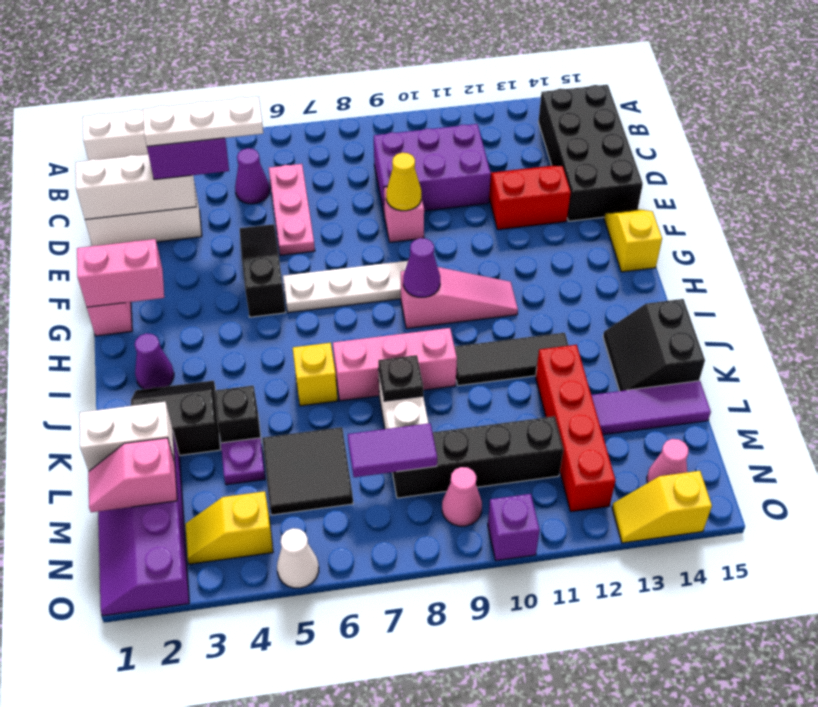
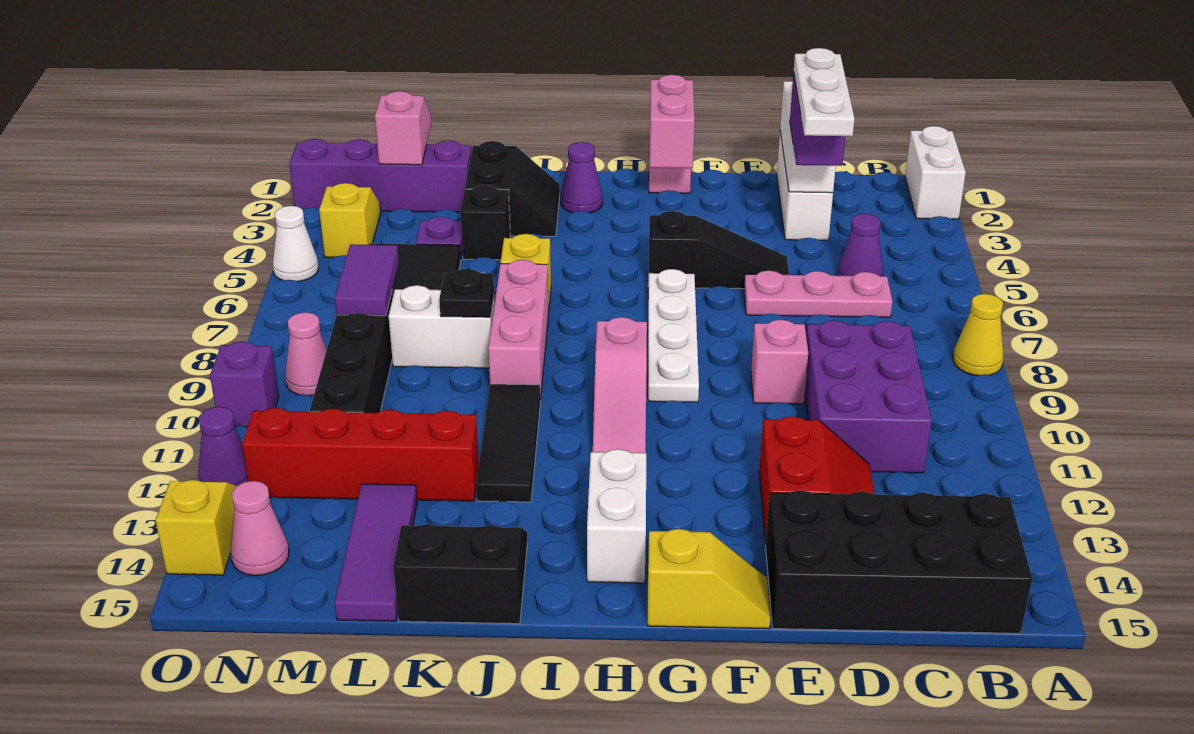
yellow 1x1 cone [386,153,421,211] -> yellow 1x1 cone moved to [953,294,1003,375]
purple 1x1 cone [403,238,440,297] -> purple 1x1 cone moved to [198,407,248,486]
white 1x2 brick [80,402,175,471] -> white 1x2 brick moved to [587,449,646,583]

